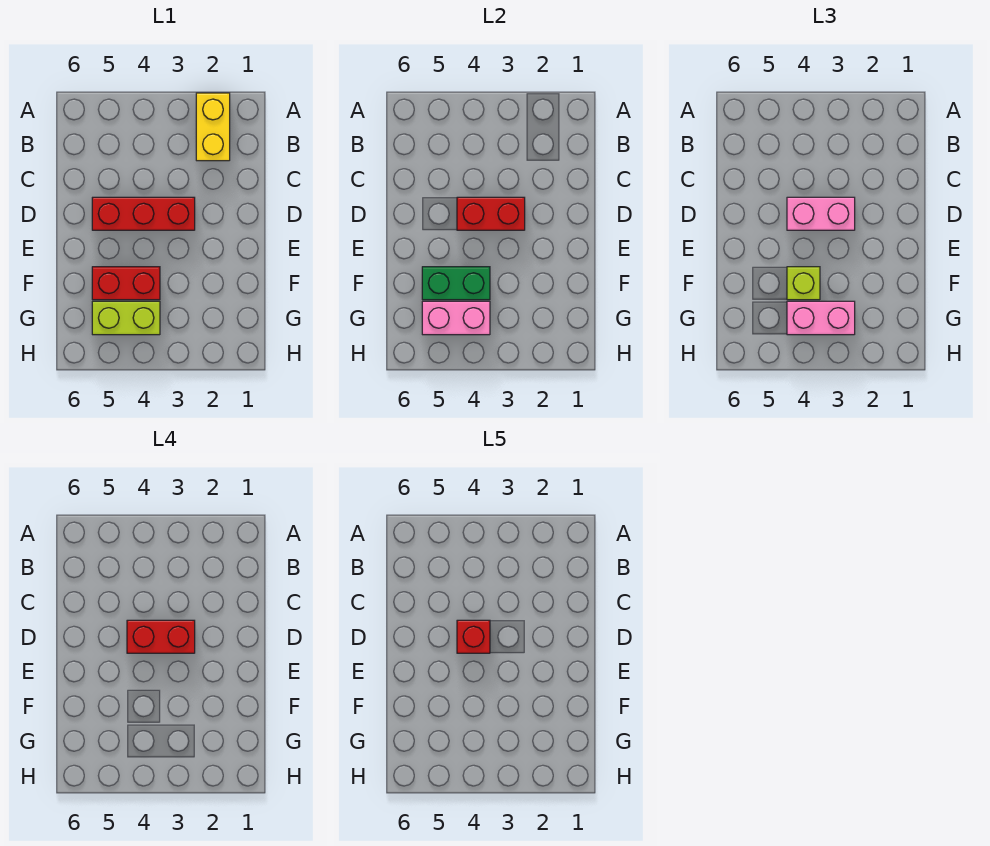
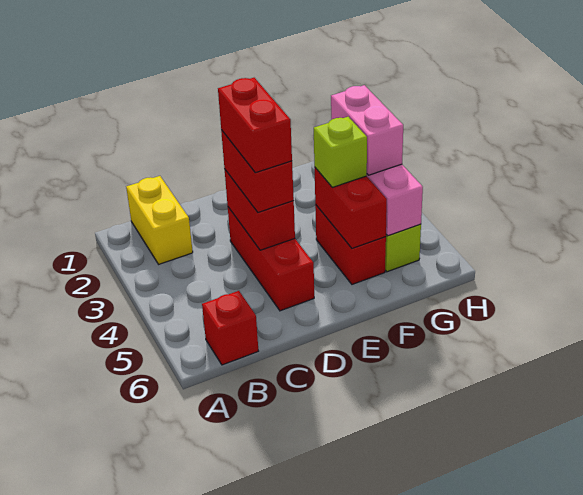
yellow 1x2 brick [196,93,230,161] -> yellow 1x2 brick turned to [126,176,193,264]
pink 1x2 brick [787,197,855,230] -> red 1x2 brick [221,130,294,213]
red 1x1 brick [457,620,490,653] -> red 1x1 brick moved to [202,291,258,365]
green 1x2 brick [422,267,490,300] -> red 1x2 brick [315,168,387,249]

